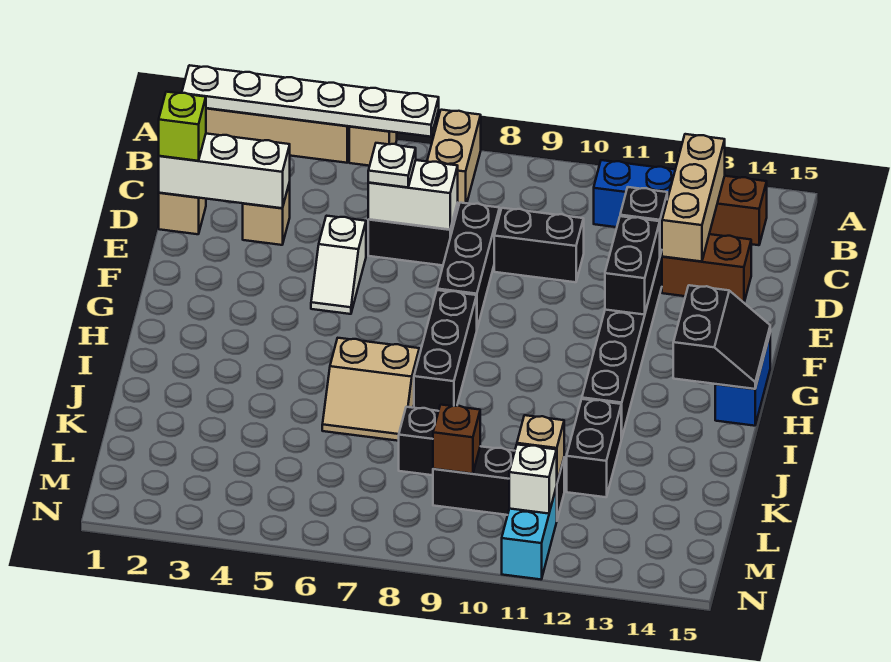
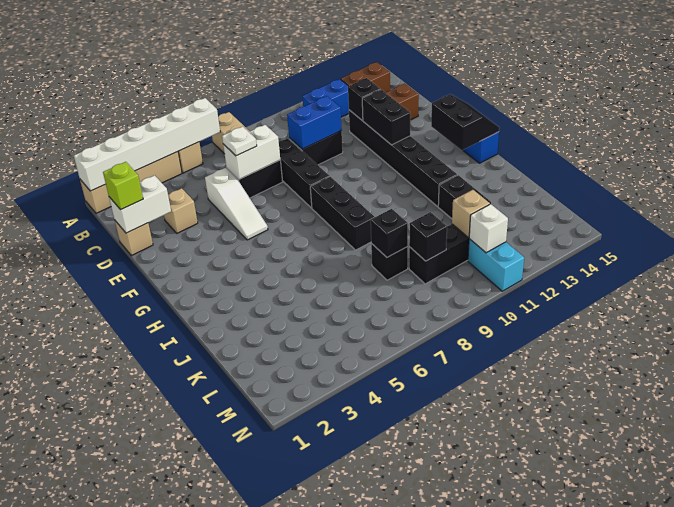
white 1x6 plate [182,65,439,137] -> white 1x6 brick [74,98,220,191]
tan 1x3 brick [662,134,725,262] -> none
white 1x3 brick [159,134,290,208] -> white 1x2 brick [109,175,171,233]
none -> blue 1x2 brick [287,96,342,149]
white 1x2 slope [311,216,366,314] -> white 1x3 slope [205,168,268,240]
tan 2x2 slope [322,338,419,441] -> none
none -> black 1x1 brick [371,209,408,257]
brown 1x1 brick [433,405,480,474] -> black 1x1 brick [409,212,447,261]

